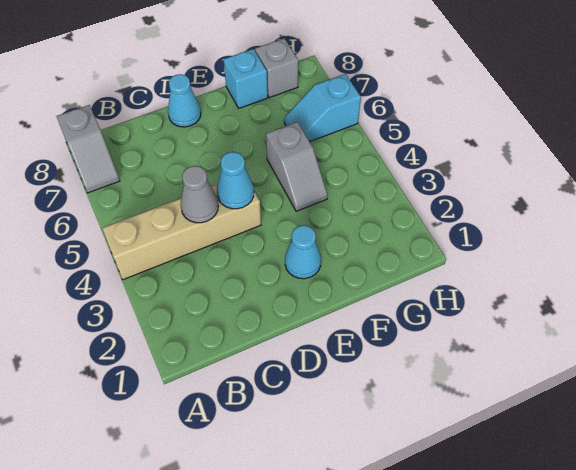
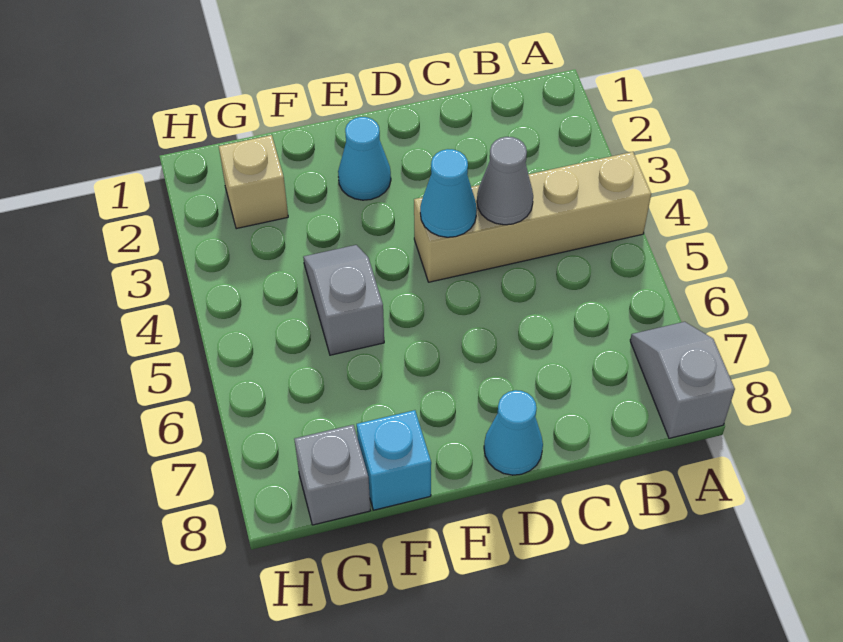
none -> tan 1x1 brick [219,135,288,229]
cyan 1x2 slope [284,74,361,142] -> none

